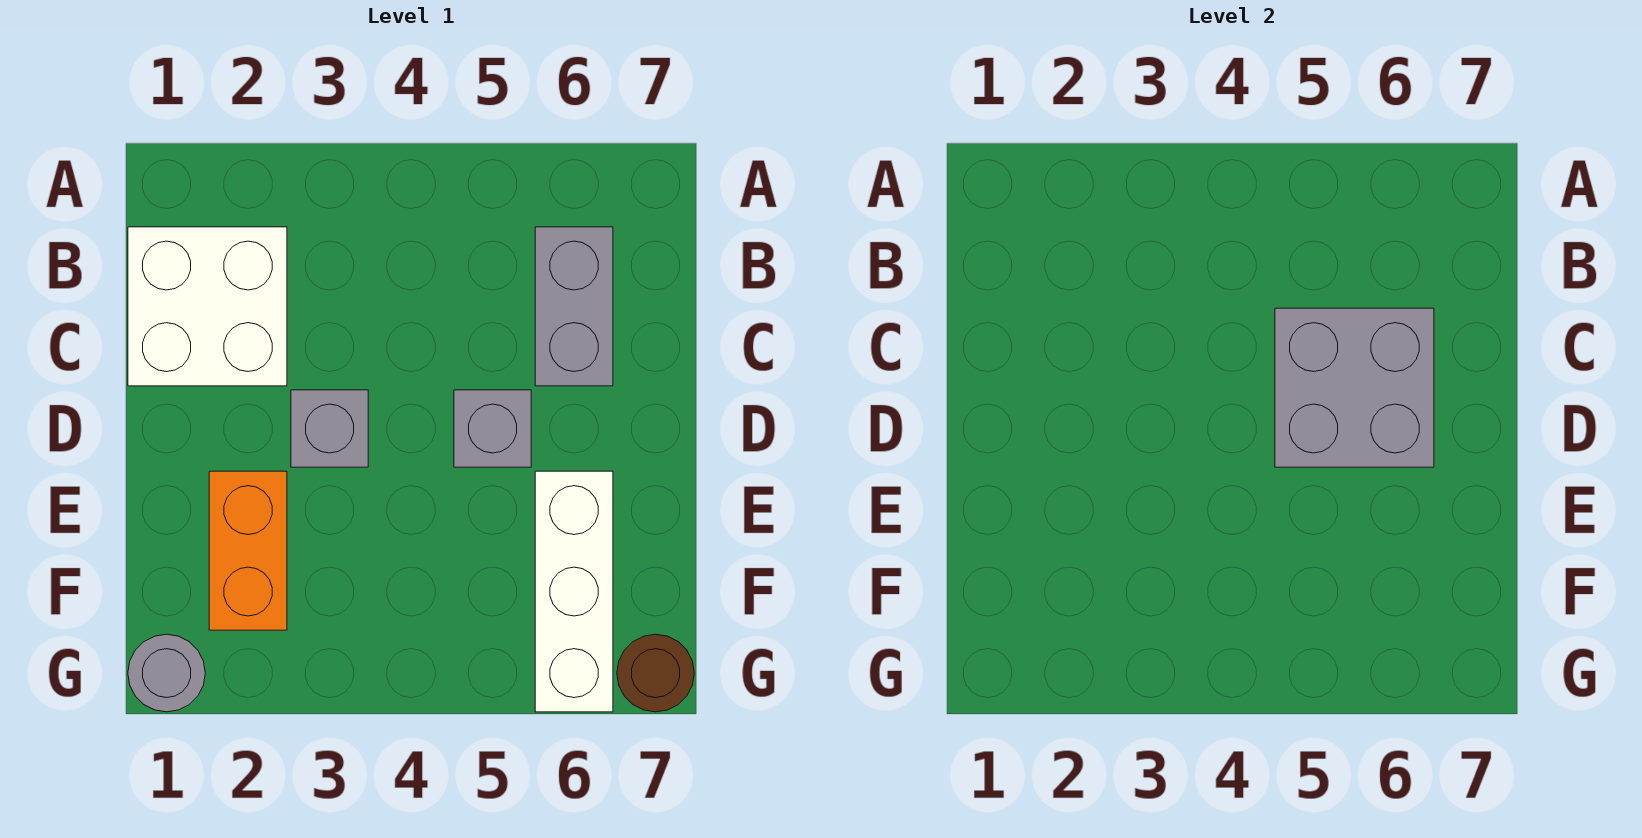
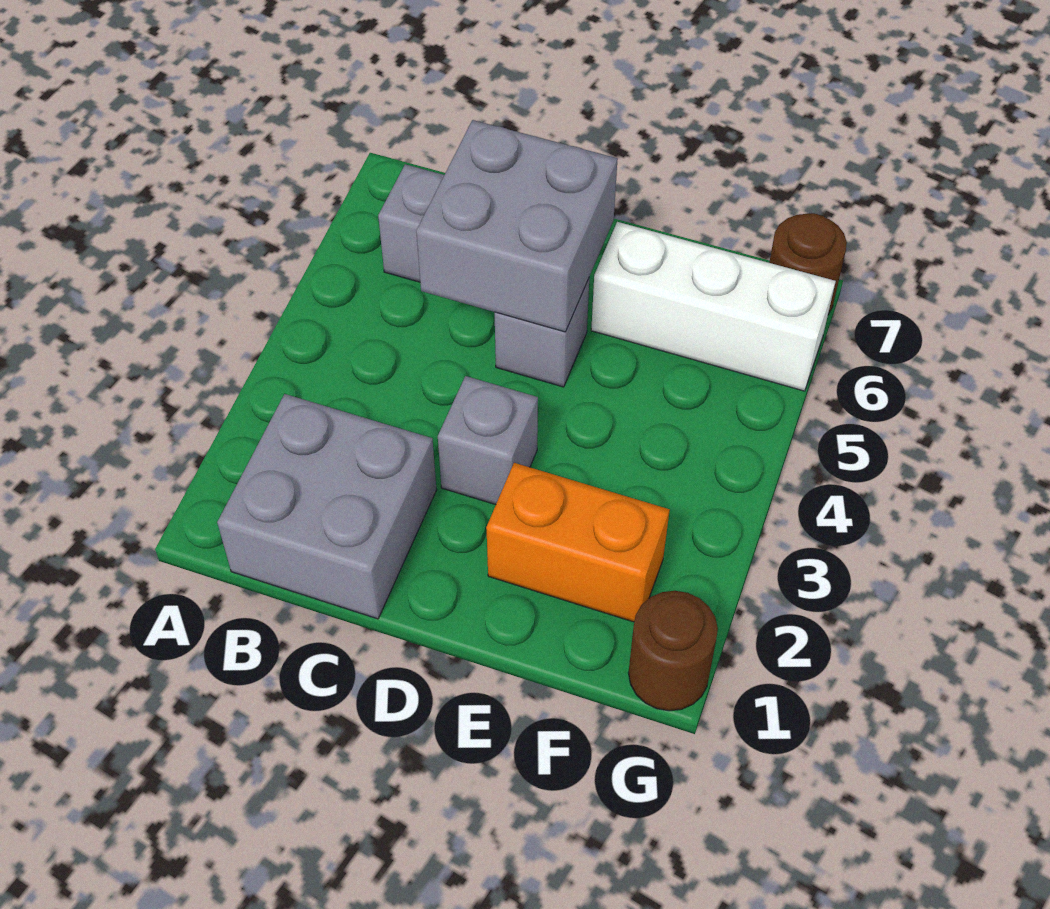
white 2x2 brick [128,227,287,386] -> grey 2x2 brick [217,394,437,619]
grey 1x1 round brick [128,634,205,712] -> brown 1x1 round brick [629,591,718,711]

